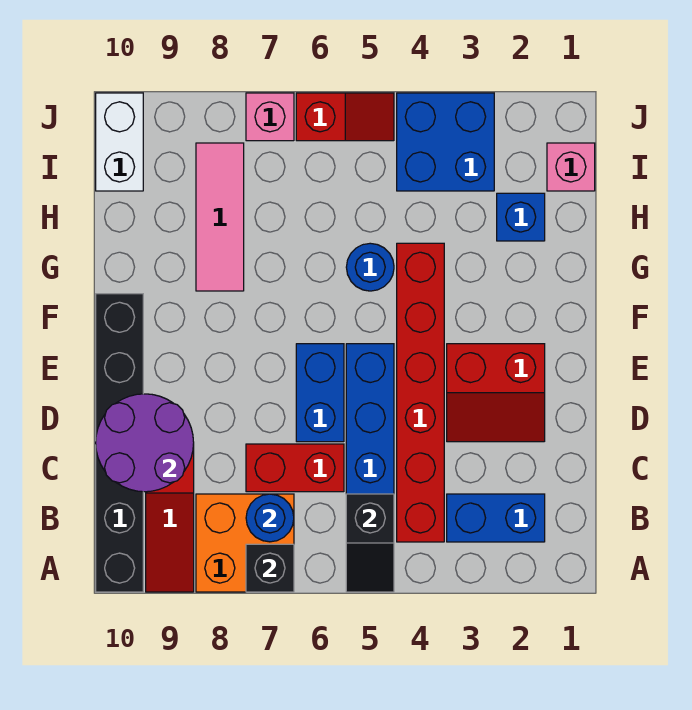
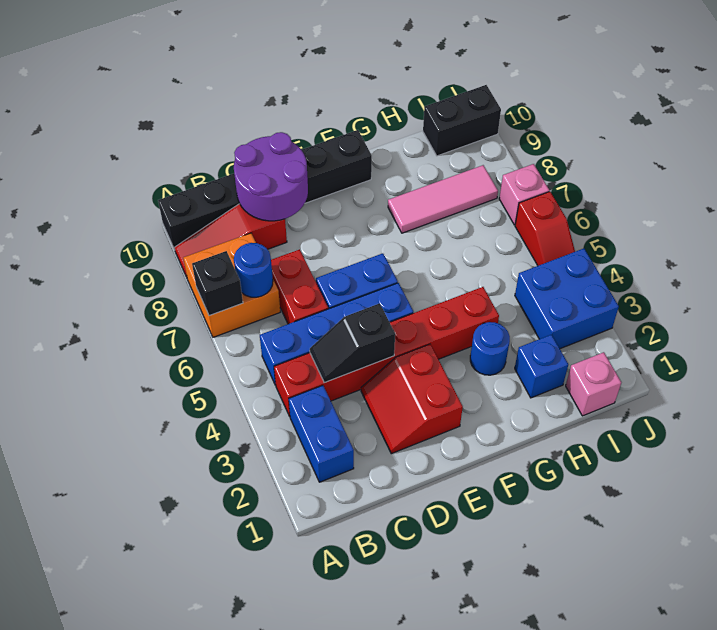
black 1x2 slope [346,494,394,592] -> black 1x2 slope moved to [310,303,395,383]
blue 1x1 round brick [346,243,394,291] -> blue 1x1 round brick moved to [470,322,510,375]
white 1x2 brick [96,93,143,191] -> black 1x2 brick [423,85,501,156]

